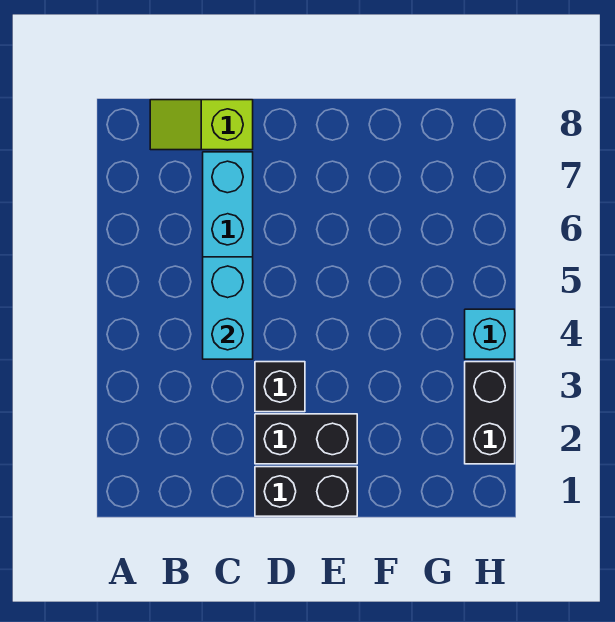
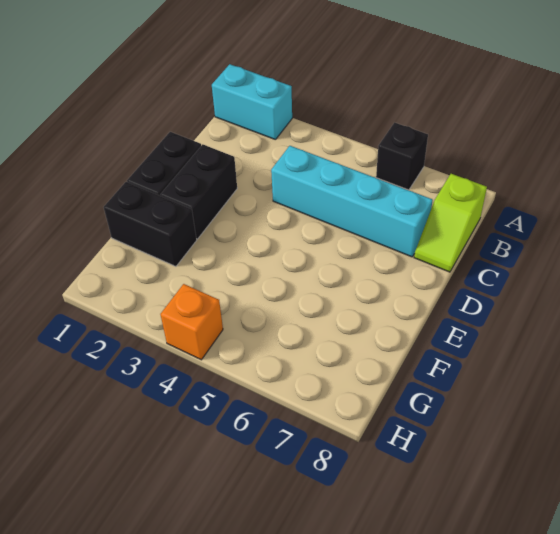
lime 1x2 slope [150,100,253,150] -> lime 1x2 slope turned to [414,174,487,272]
cyan 1x2 brick [203,257,253,359] -> cyan 1x2 brick moved to [212,64,292,140]
black 1x1 brick [255,362,305,412] -> black 1x1 brick moved to [376,123,428,190]
black 1x2 brick [465,362,515,464] -> black 1x2 brick moved to [104,182,197,266]
cyan 1x1 brick [465,309,515,359] -> orange 1x1 brick [160,284,223,360]

